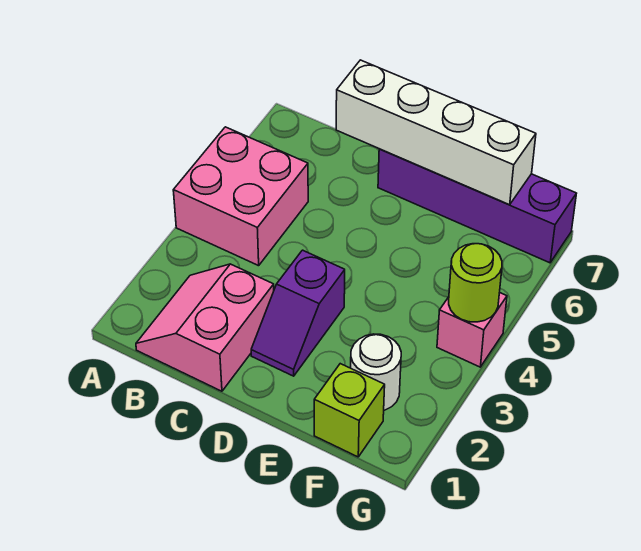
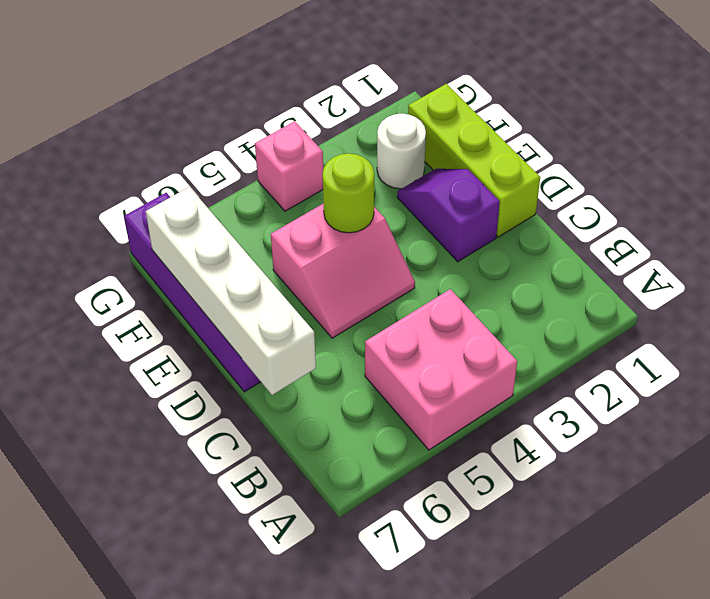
pink 2x2 slope [136,264,274,391] -> pink 2x2 slope moved to [271,203,415,338]
purple 1x2 slope [251,250,345,376] -> purple 1x2 slope turned to [397,169,500,262]
lime 1x1 brick [314,364,385,457] -> lime 1x3 brick [408,84,540,237]
lime 1x1 round brick [449,244,502,322] -> lime 1x1 round brick moved to [323,153,374,233]

